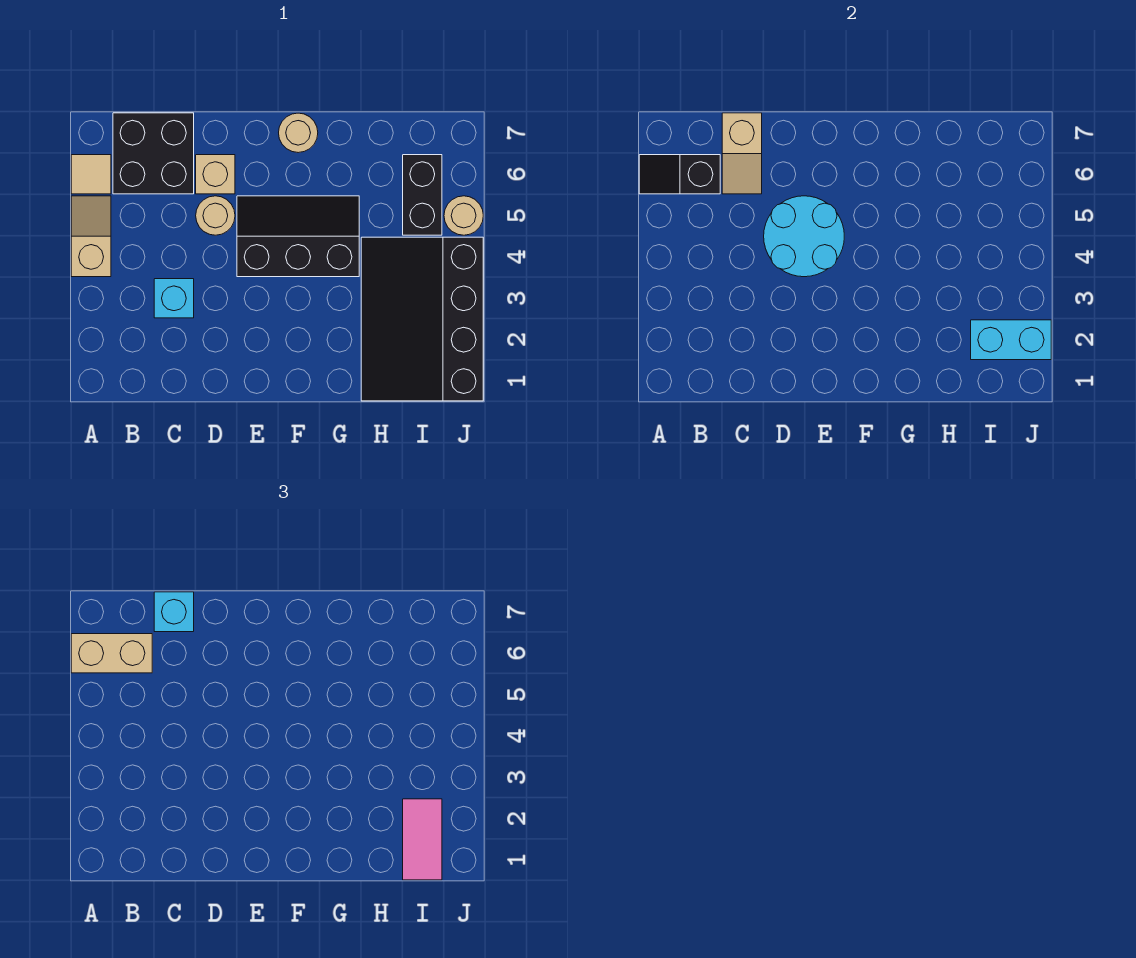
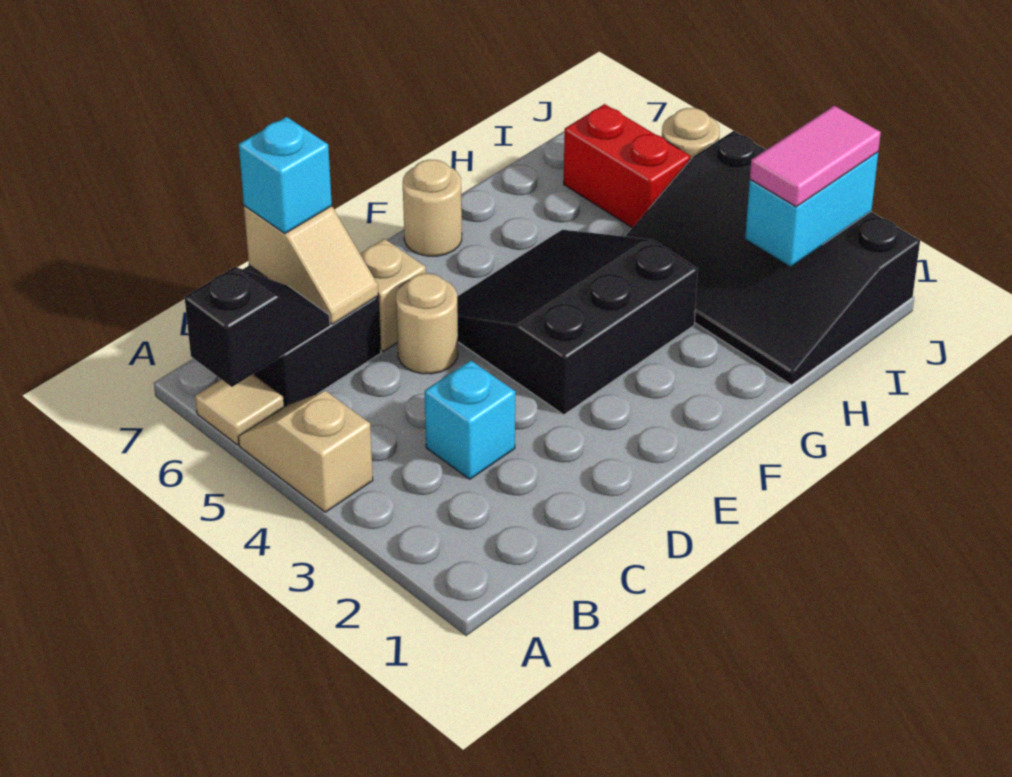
black 1x2 slope [639,155,720,194] -> black 1x2 slope turned to [185,267,330,387]
tan 1x2 brick [71,634,152,673] -> none
cyan 2x2 round brick [764,196,844,277] -> none
black 2x3 slope [237,196,359,277] -> black 3x3 slope [457,230,698,415]
pink 1x2 tile [403,799,442,880] -> pink 1x2 tile turned to [750,106,881,207]
black 1x2 brick [403,155,442,235] -> red 1x2 brick [564,104,690,228]

